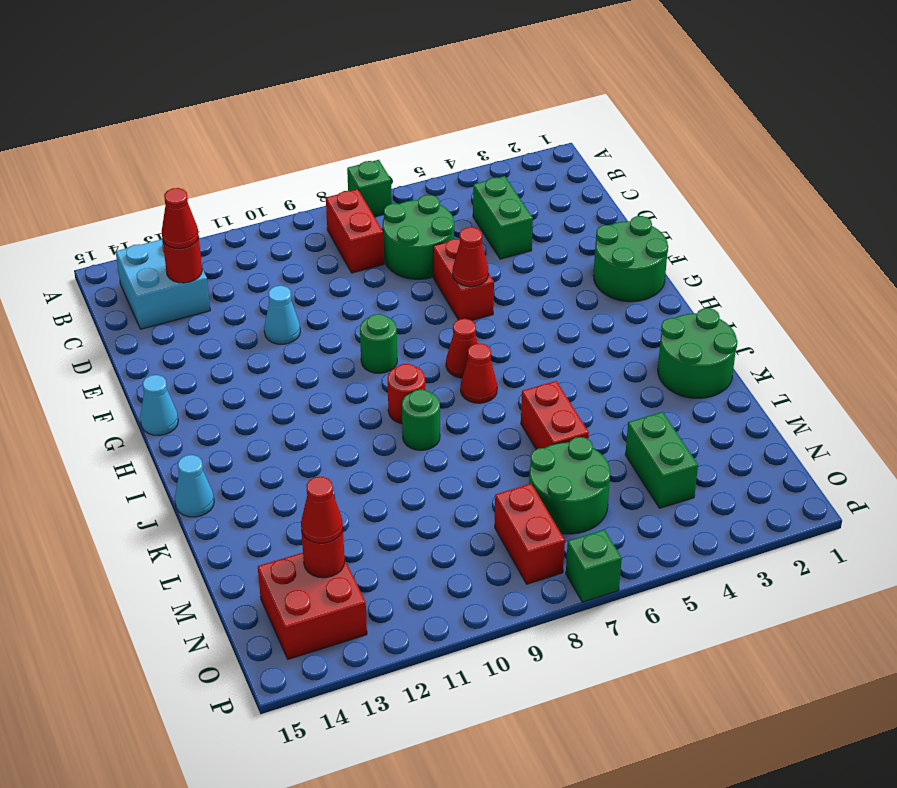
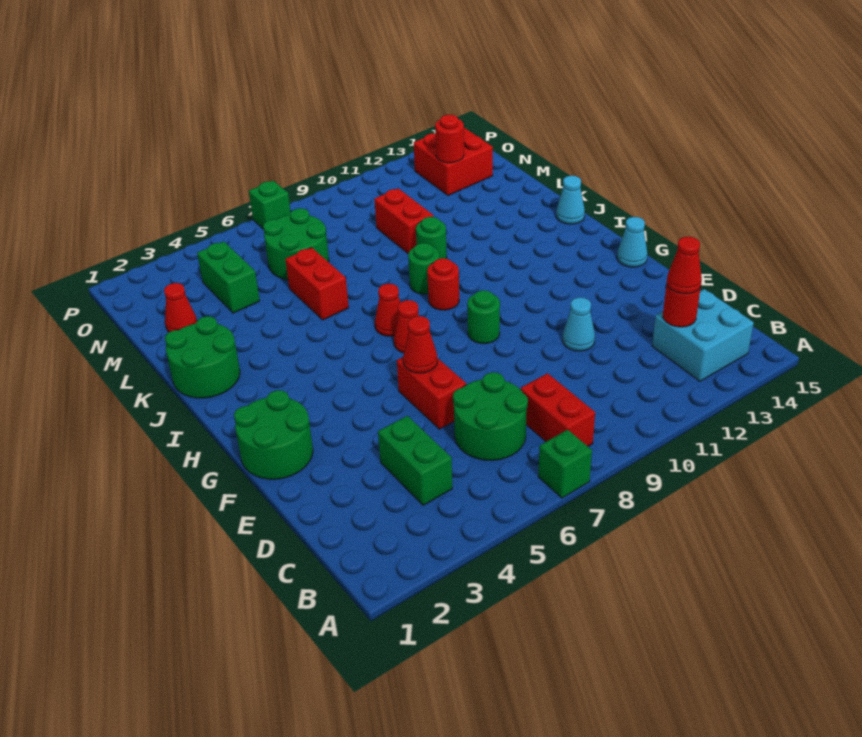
none -> green 1x1 round brick [416,217,447,259]
red 1x2 brick [495,484,565,584] -> red 1x2 brick moved to [374,188,433,254]
red 1x1 cone [301,477,343,543] -> red 1x1 cone moved to [164,283,197,332]

